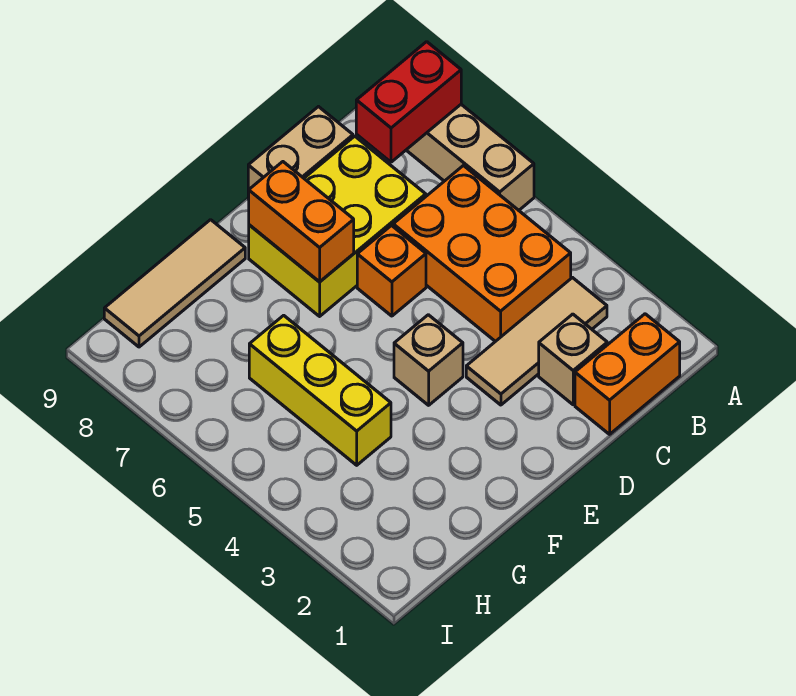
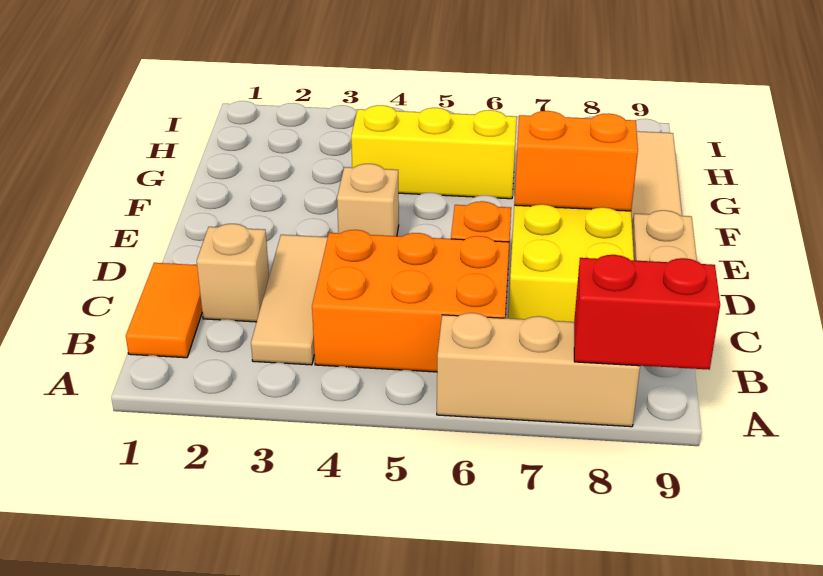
red 1x2 brick [356,42,461,162] -> red 1x2 brick turned to [574,255,720,370]
orange 1x2 brick [575,314,680,434] -> orange 1x2 tile [126,263,202,358]

